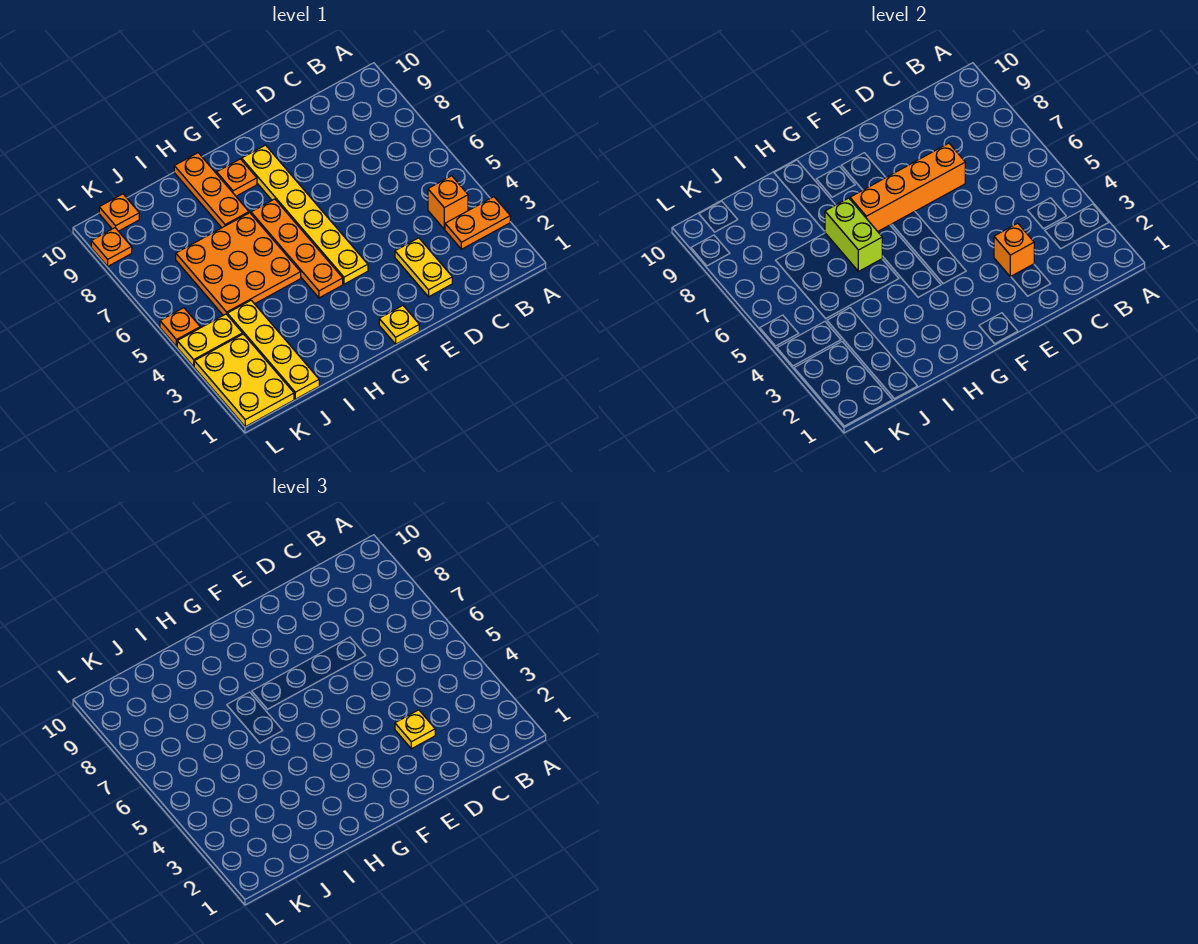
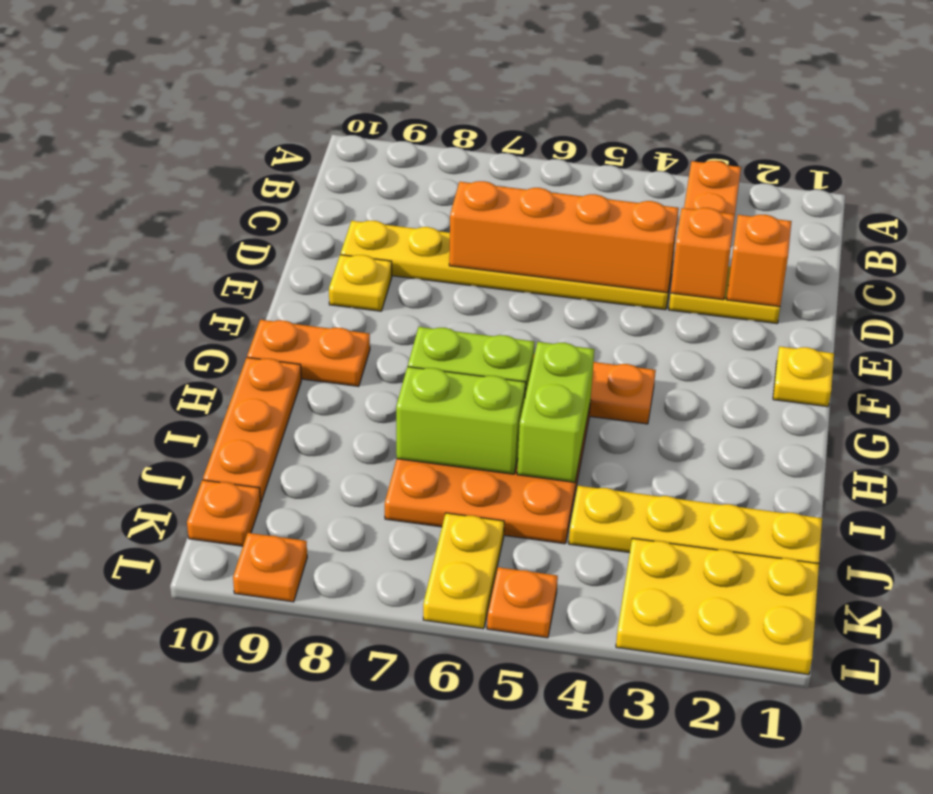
orange 1x1 brick [428,176,468,229] -> orange 1x1 brick moved to [727,215,792,307]
yellow 1x1 plate [395,710,435,749] -> yellow 1x1 plate moved to [329,255,392,311]
orange 1x4 brick [850,143,965,231] -> orange 1x4 brick turned to [449,181,679,293]
yellow 1x6 plate [242,145,368,284] -> yellow 1x6 plate moved to [341,221,673,310]
orange 1x1 plate [217,159,257,196] -> orange 1x2 plate [247,320,370,386]
none -> lime 1x2 brick [517,342,594,482]
orange 1x3 plate [174,153,249,228] -> orange 1x3 plate turned to [203,358,301,502]
none -> lime 1x2 brick [396,367,526,474]
yellow 1x2 plate [177,314,243,366] -> yellow 1x2 plate moved to [423,513,504,629]

